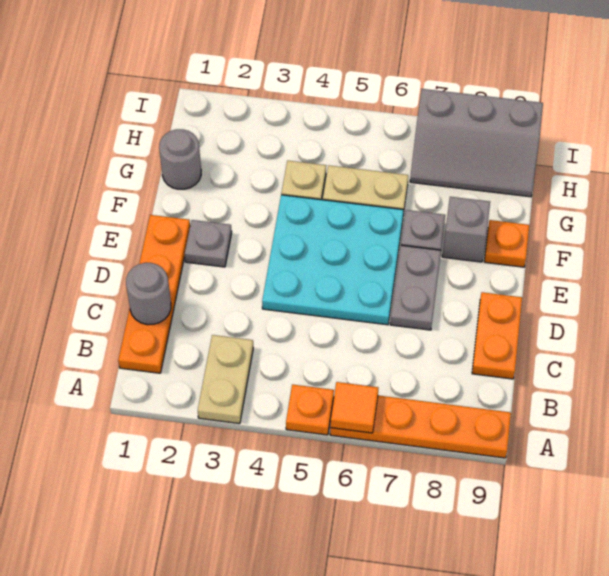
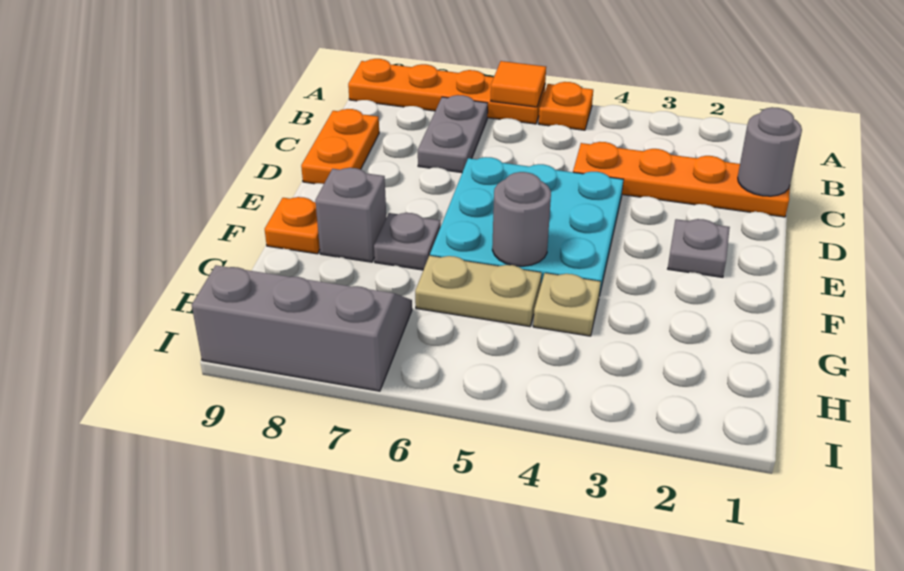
tan 1x2 plate [198,335,253,424] -> none
orange 1x4 plate [118,215,190,373] -> orange 1x4 plate turned to [573,142,790,217]
grey 1x2 plate [390,245,441,330] -> grey 1x2 plate moved to [418,95,488,173]
grey 1x1 round brick [159,129,201,189] -> grey 1x1 round brick moved to [492,172,551,266]

